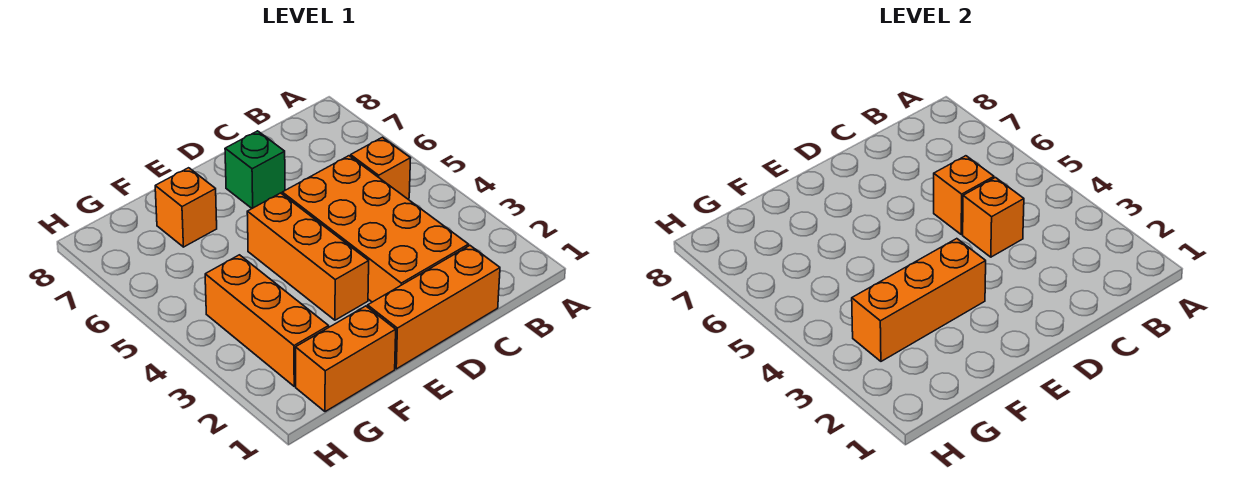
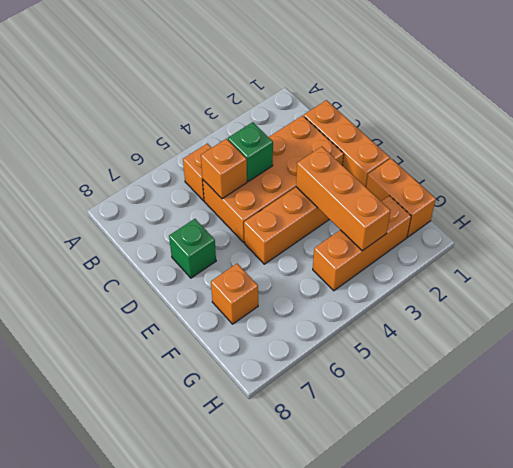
orange 1x1 brick [963,178,1024,257] -> green 1x1 brick [228,122,273,181]

